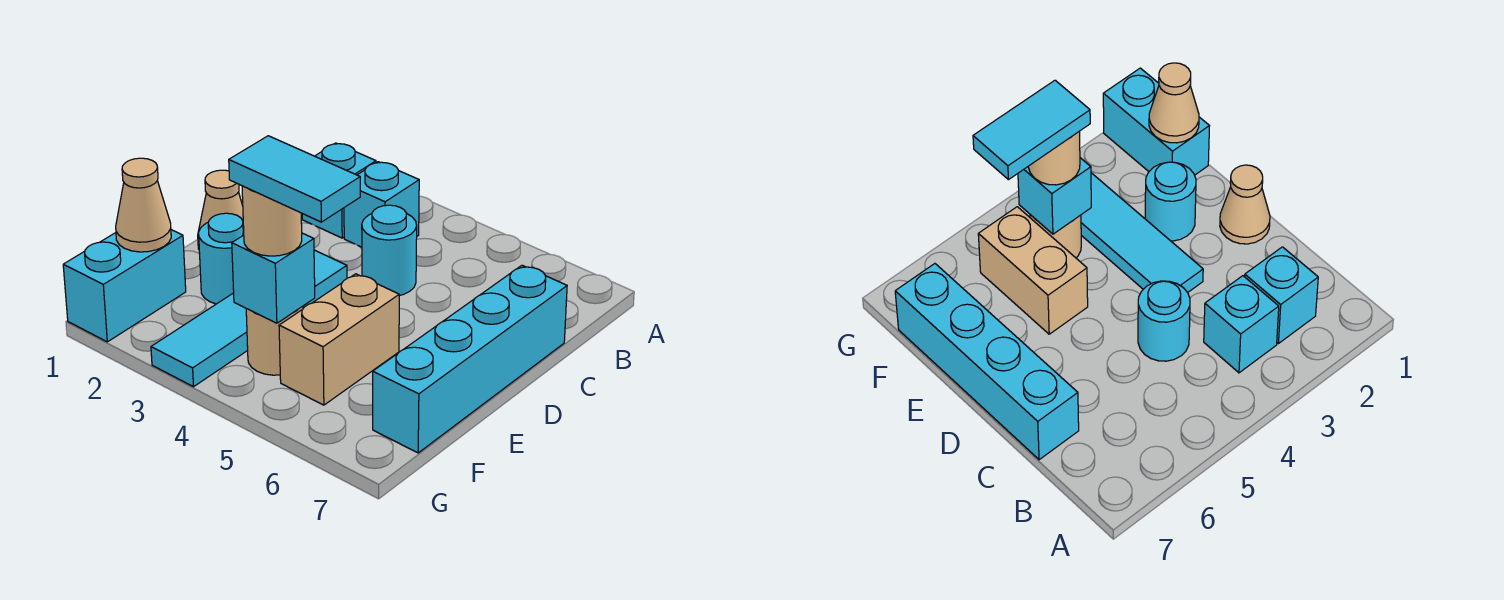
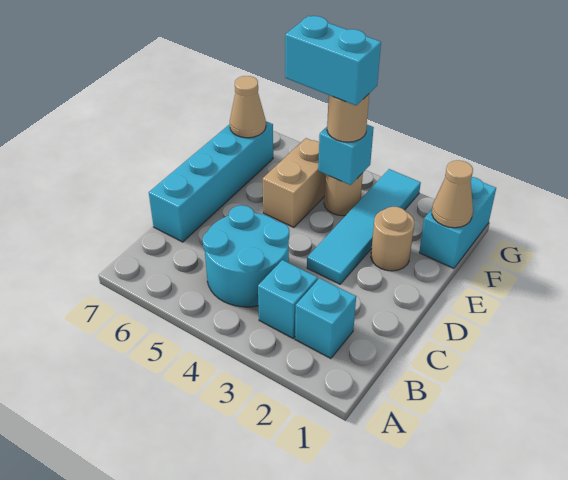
cyan 1x1 round brick [362,205,417,295] -> cyan 2x2 round brick [203,205,289,307]
tan 1x1 cone [198,170,243,249] -> tan 1x1 cone moved to [230,76,266,138]
cyan 1x1 round brick [199,213,244,304] -> tan 1x1 round brick [371,207,414,271]
cyan 1x2 tile [229,136,360,222] -> cyan 1x2 brick [285,16,381,105]

